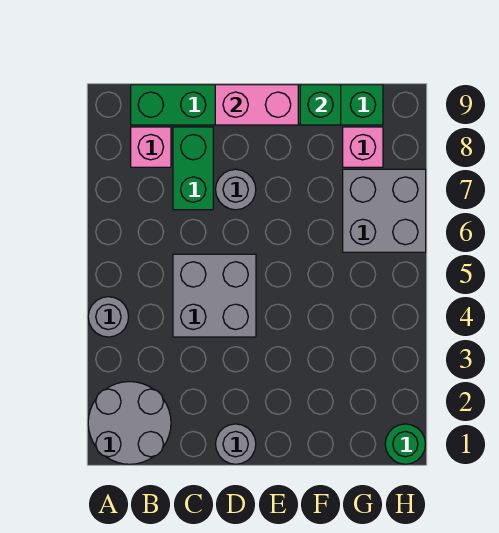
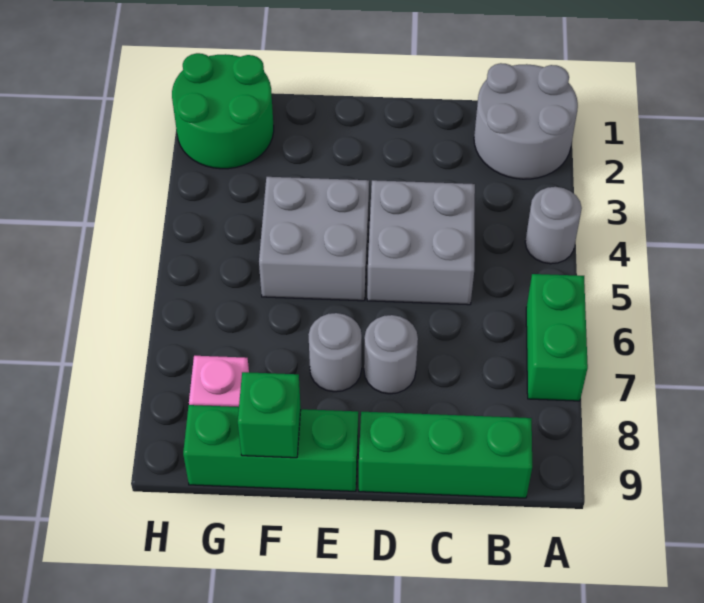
pink 1x1 brick [131,127,171,167] -> none
green 1x2 brick [173,127,213,210] -> green 1x2 brick moved to [526,274,588,401]
grey 1x1 round brick [216,424,256,464] -> grey 1x1 round brick moved to [308,313,362,392]
pink 1x2 brick [215,85,298,125] -> none
grey 2x2 brick [343,169,426,252] -> grey 2x2 brick moved to [259,177,369,301]
green 1x1 round brick [385,424,426,464] -> green 2x2 round brick [172,53,274,169]

